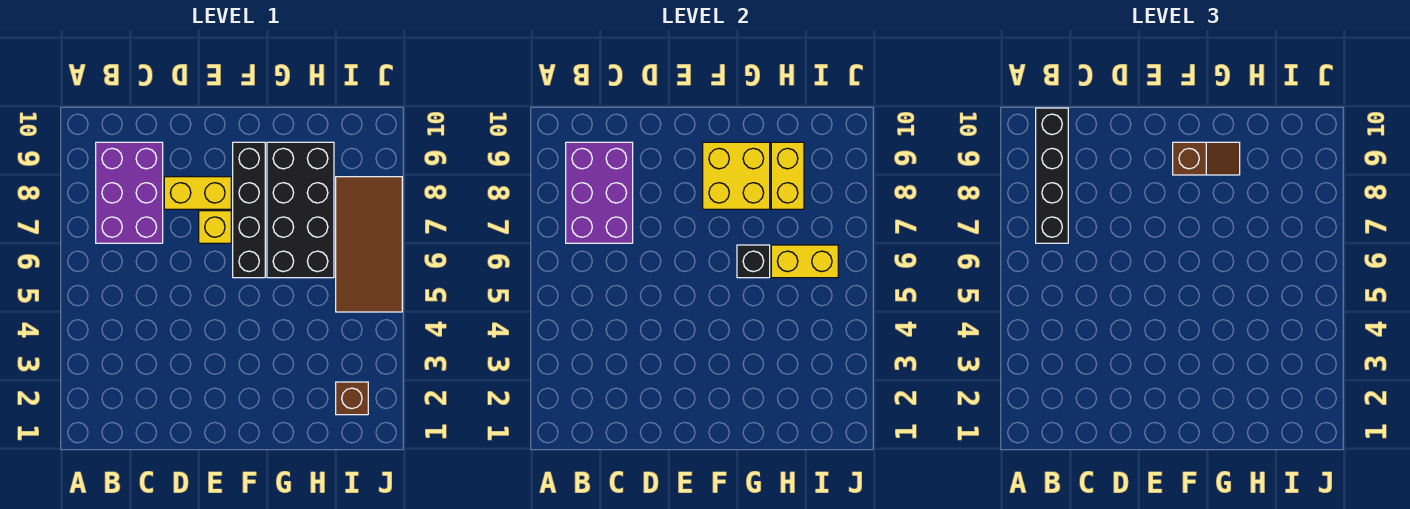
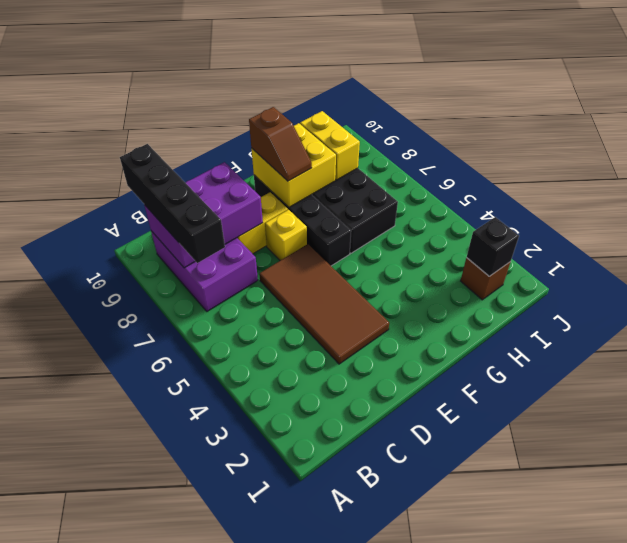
purple 2x3 brick [566,142,633,243] -> purple 2x3 brick turned to [144,162,263,268]
brown 1x2 slope [1173,142,1240,175] -> brown 1x2 slope turned to [249,107,312,181]
black 1x1 brick [737,245,770,278] -> black 1x1 brick moved to [467,217,519,276]
yellow 1x2 brick [771,245,838,278] -> none
brown 2x4 tile [336,177,402,312] -> brown 2x4 tile moved to [259,244,389,364]

